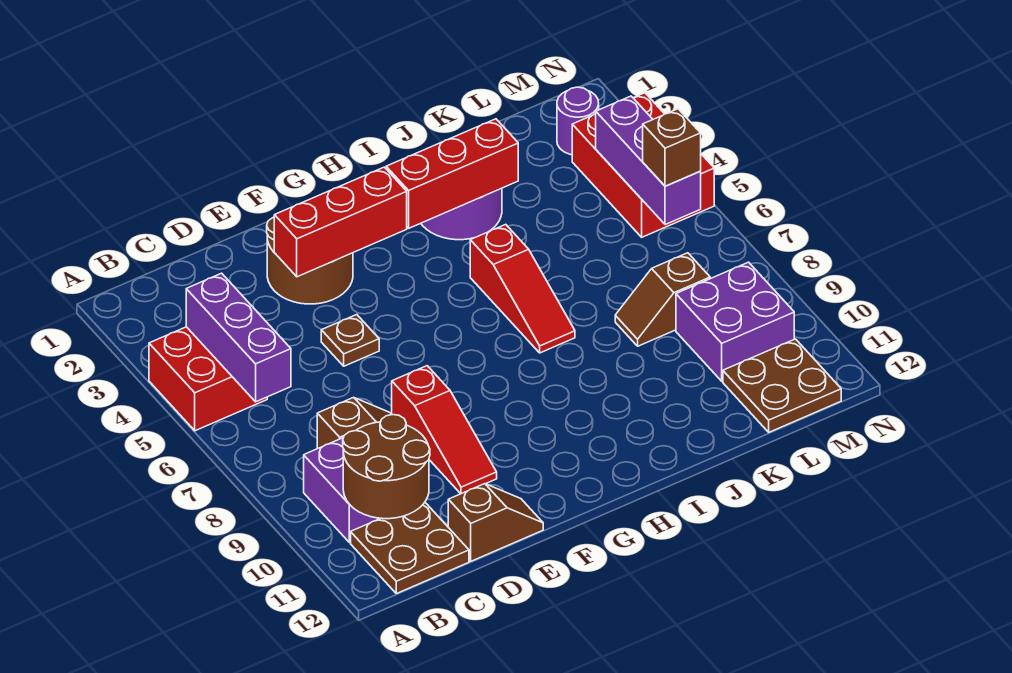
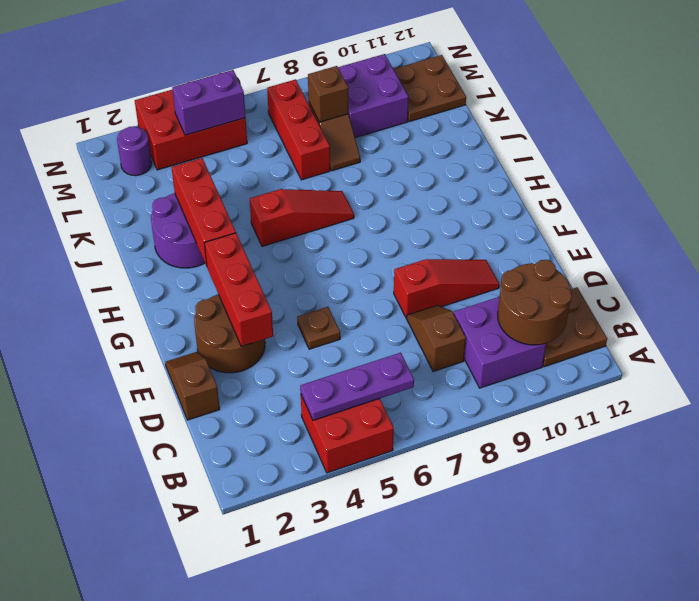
purple 1x3 brick [186,273,291,402] -> purple 1x3 plate [300,353,414,420]
brown 1x2 slope [448,484,543,561] -> brown 1x2 slope moved to [165,352,220,420]
none -> red 1x3 brick [267,79,330,180]
purple 1x3 brick [596,96,701,225] -> purple 1x2 brick [172,70,246,135]
brown 1x1 brick [643,109,701,186] -> brown 1x1 brick moved to [308,66,348,122]

